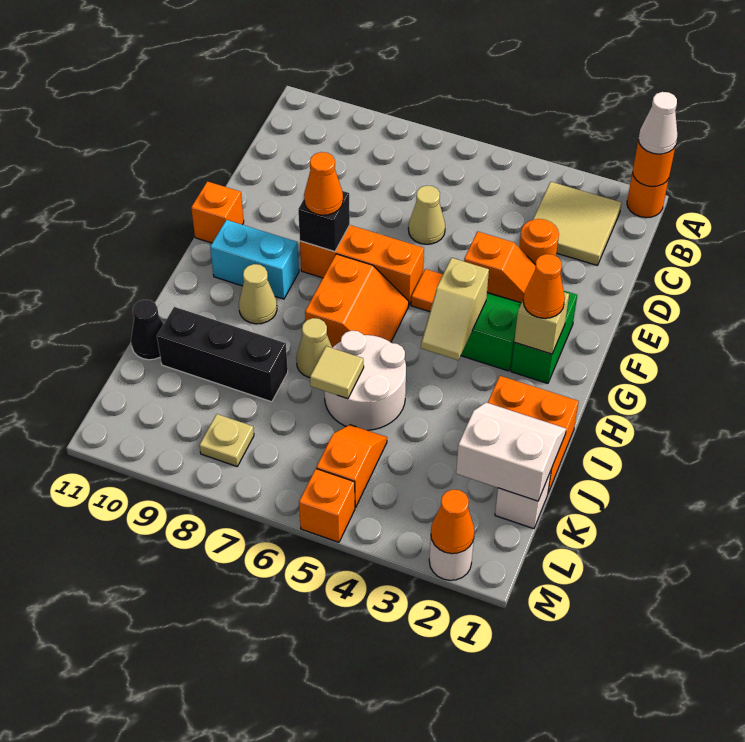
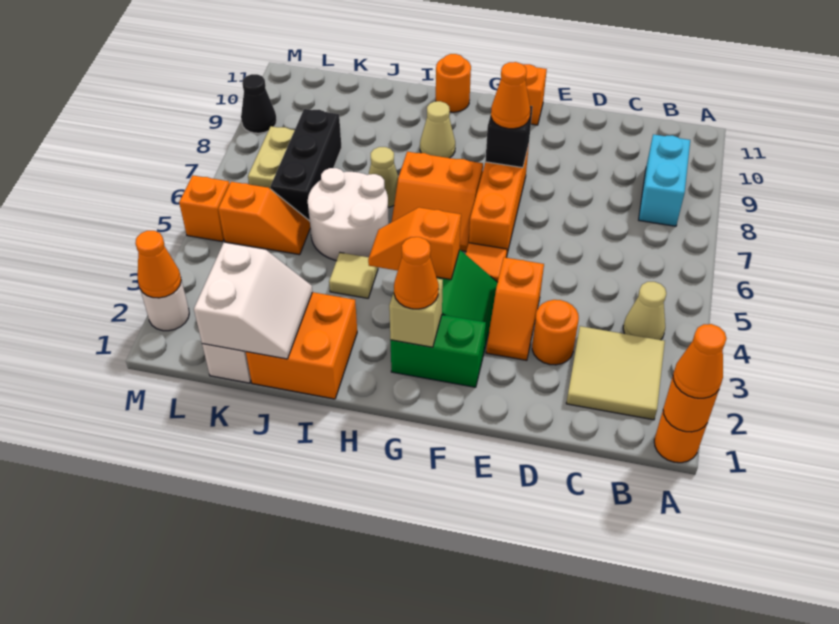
white 1x1 cone [638,92,678,154] -> orange 1x1 cone [673,324,727,398]
tan 1x1 cone [408,186,445,244] -> tan 1x1 cone moved to [623,282,666,340]
tan 1x2 slope [421,258,489,360] -> orange 1x2 slope [368,207,461,279]
cyan 1x2 brick [210,220,299,299] -> cyan 1x2 brick moved to [639,134,690,226]
none -> orange 1x1 round brick [436,54,471,112]
tan 1x1 tile [310,346,364,399] -> tan 1x1 tile moved to [329,253,378,298]
black 1x3 brick [157,307,288,402] -> black 1x3 brick moved to [270,109,342,221]
black 1x1 cone [131,300,163,360] -> black 1x1 cone moved to [241,74,277,133]
tan 1x1 plate [199,414,254,466] -> tan 1x2 plate [248,126,295,189]

